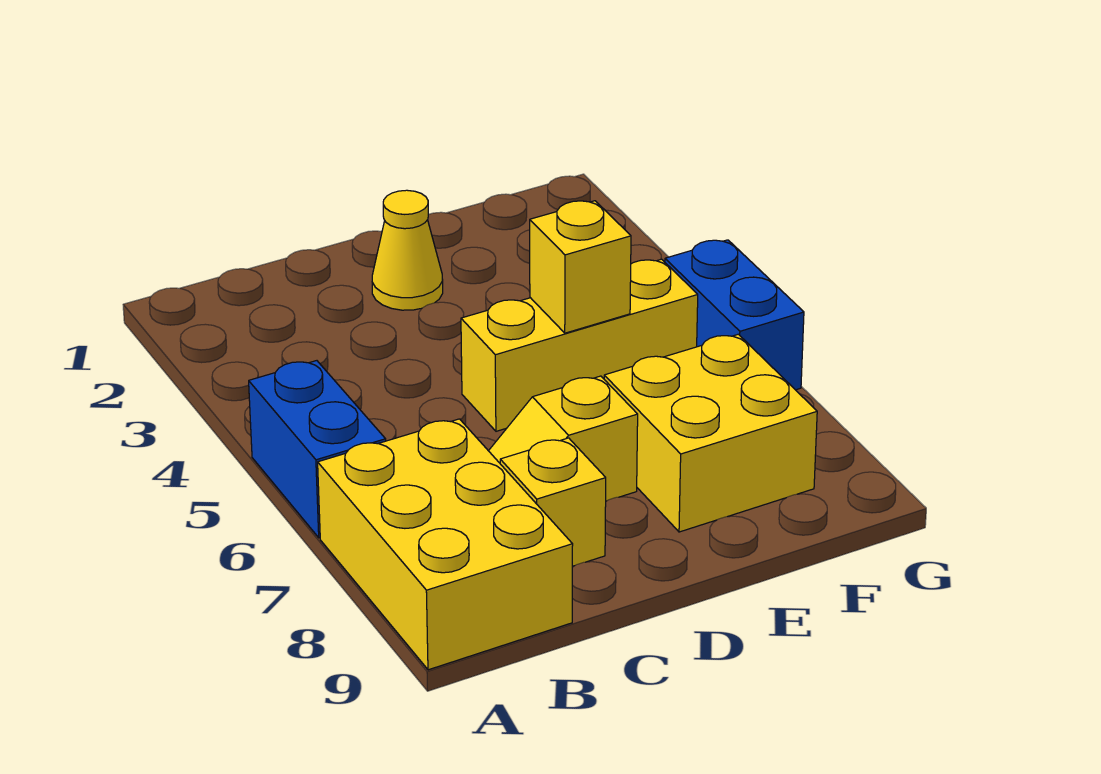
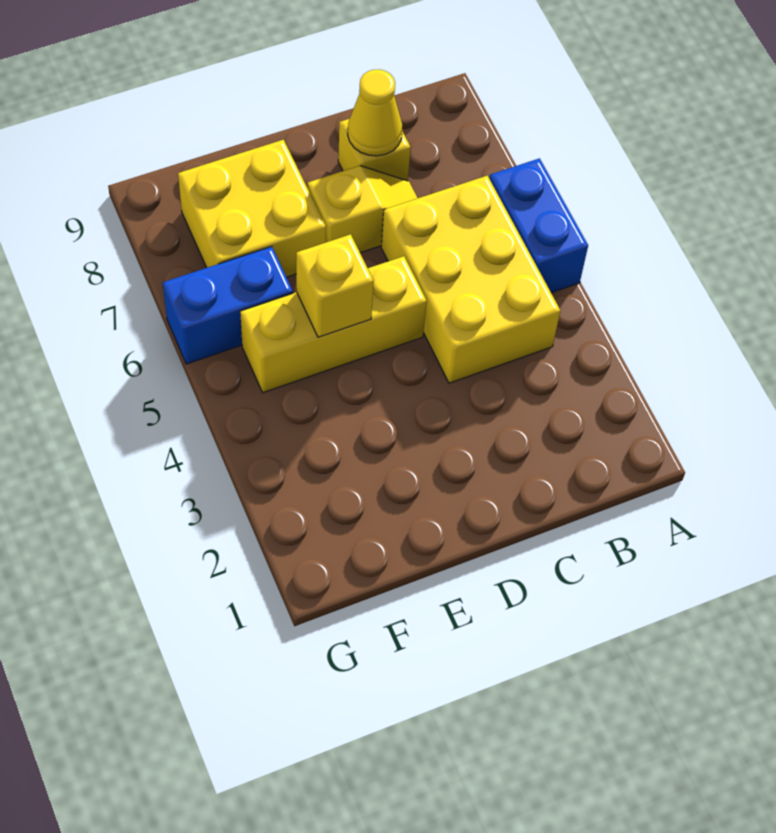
yellow 2x3 brick [318,419,573,670] -> yellow 2x3 brick moved to [381,176,560,383]
yellow 1x1 cone [372,190,443,310] -> yellow 1x1 cone moved to [348,69,402,156]
blue 1x2 brick [665,240,804,390] -> blue 1x2 brick turned to [163,247,293,364]

